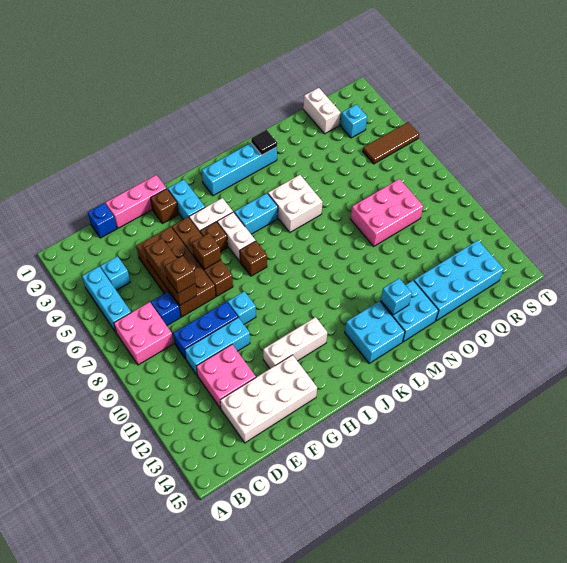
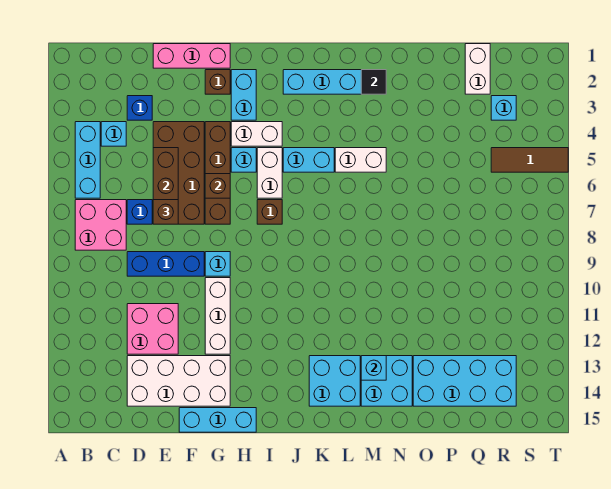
blue 1x1 brick [88,203,117,238] -> blue 1x1 brick moved to [127,96,152,120]
cyan 1x3 brick [185,317,250,376] -> cyan 1x3 brick moved to [179,408,256,432]
white 1x3 brick [263,317,327,369] -> white 1x3 brick turned to [205,278,230,354]
brown 1x1 brick [200,222,228,252] -> cyan 1x1 brick [231,148,256,172]
white 2x2 brick [268,175,323,232] -> white 1x2 brick [335,148,386,172]
pink 2x3 brick [351,179,423,246] -> none

